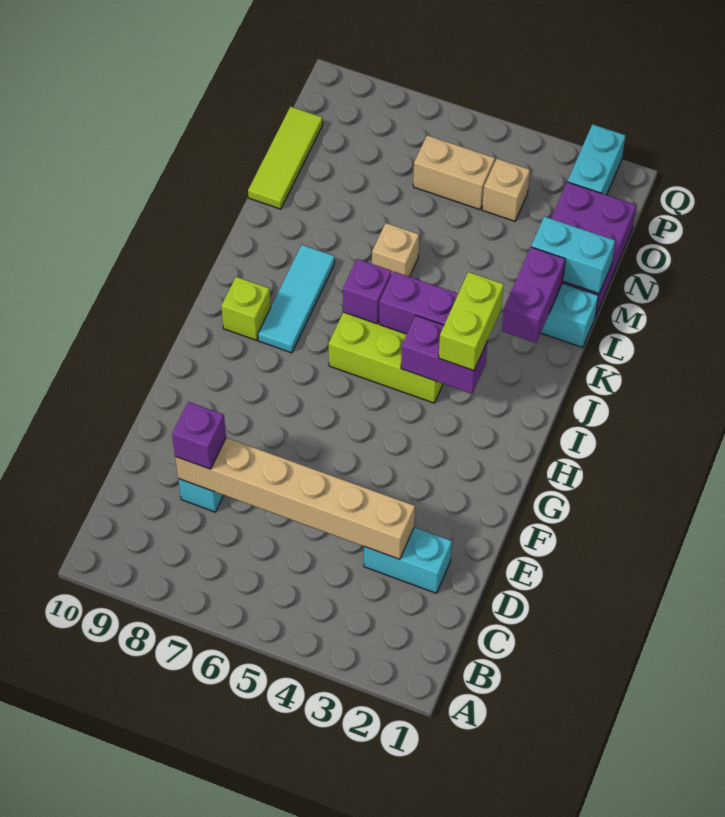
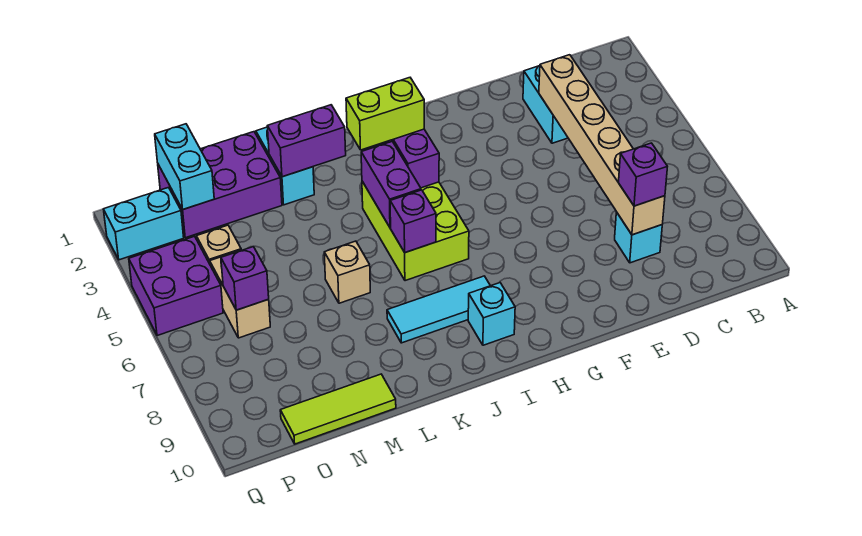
lime 1x1 brick [221,277,271,340] -> cyan 1x1 brick [468,283,515,345]
cyan 1x2 brick [531,217,615,294] -> cyan 1x2 brick moved to [155,124,214,209]
none -> purple 1x1 brick [221,247,269,310]
none -> purple 2x2 brick [129,236,223,336]

